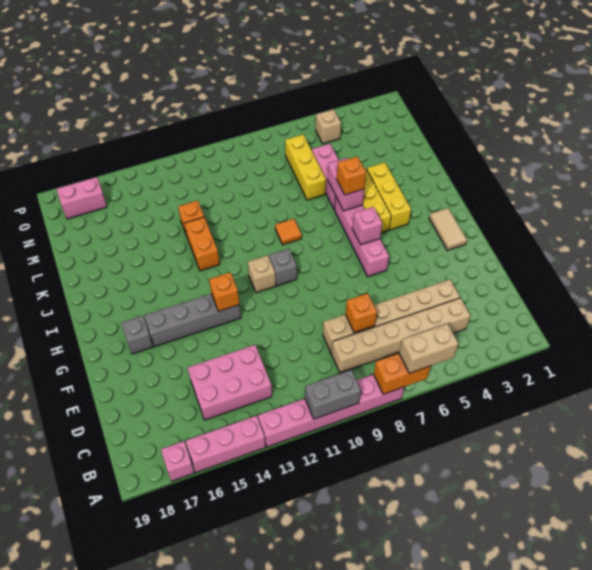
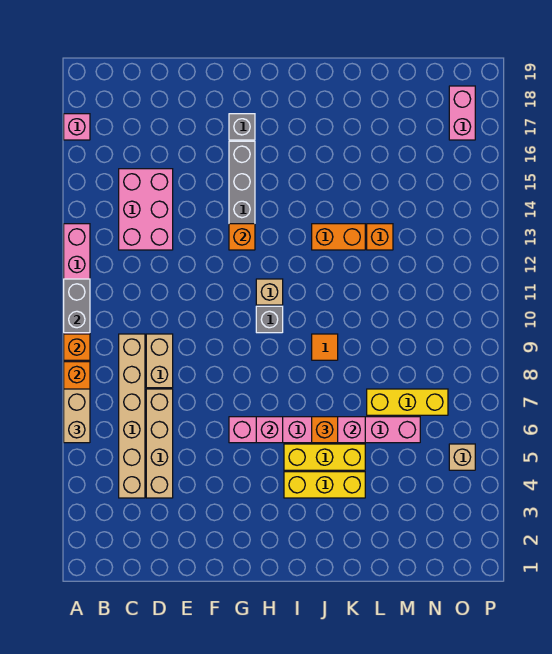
pink 1x3 brick [186,416,266,473] -> none
orange 1x1 brick [345,293,377,333] -> orange 1x1 brick moved to [64,334,90,360]
tan 1x2 tile [429,208,467,250] -> none

